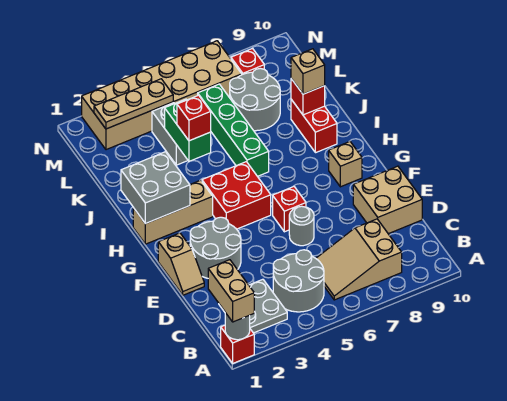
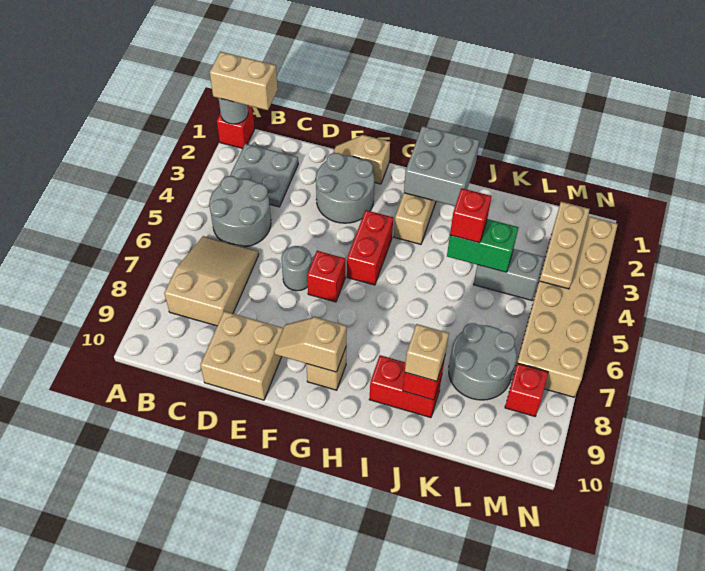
none -> tan 1x2 slope [274,317,347,372]
red 2x2 brick [202,162,271,229] -> red 1x2 brick [347,210,393,285]
green 1x4 brick [198,84,269,176] -> none

